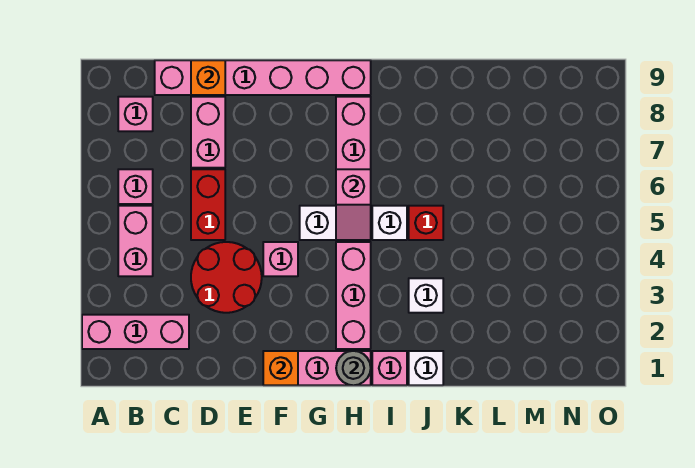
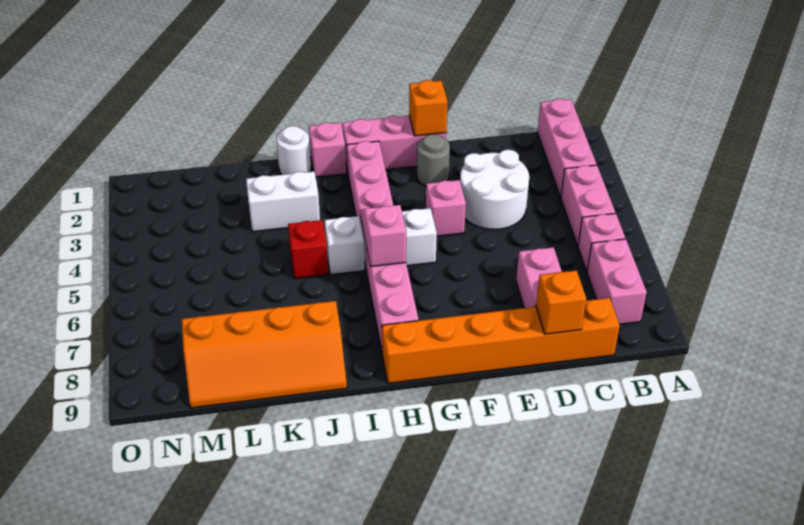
pink 1x3 brick [82,315,189,349] -> pink 1x3 brick turned to [537,99,597,197]
pink 1x1 brick [118,97,153,131] -> pink 1x2 brick [587,239,647,324]
pink 1x6 brick [155,60,371,95] -> orange 1x6 brick [382,298,620,383]
red 2x2 round brick [191,242,262,313] -> white 2x2 round brick [460,150,529,230]
red 1x2 brick [191,169,225,240] -> none
grey 1x1 round brick [336,351,371,385] -> grey 1x1 round brick moved to [417,134,450,186]
white 1x1 brick [409,351,443,385] -> white 1x1 round brick [277,126,311,175]
white 1x1 brick [409,278,443,313] -> white 1x2 brick [246,171,320,232]
none -> orange 2x4 slope [182,301,347,408]

